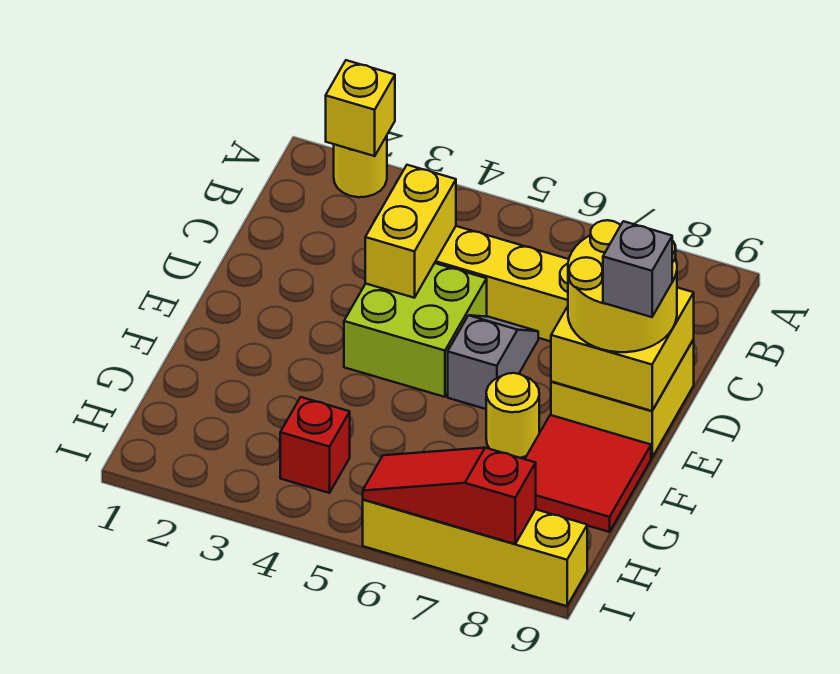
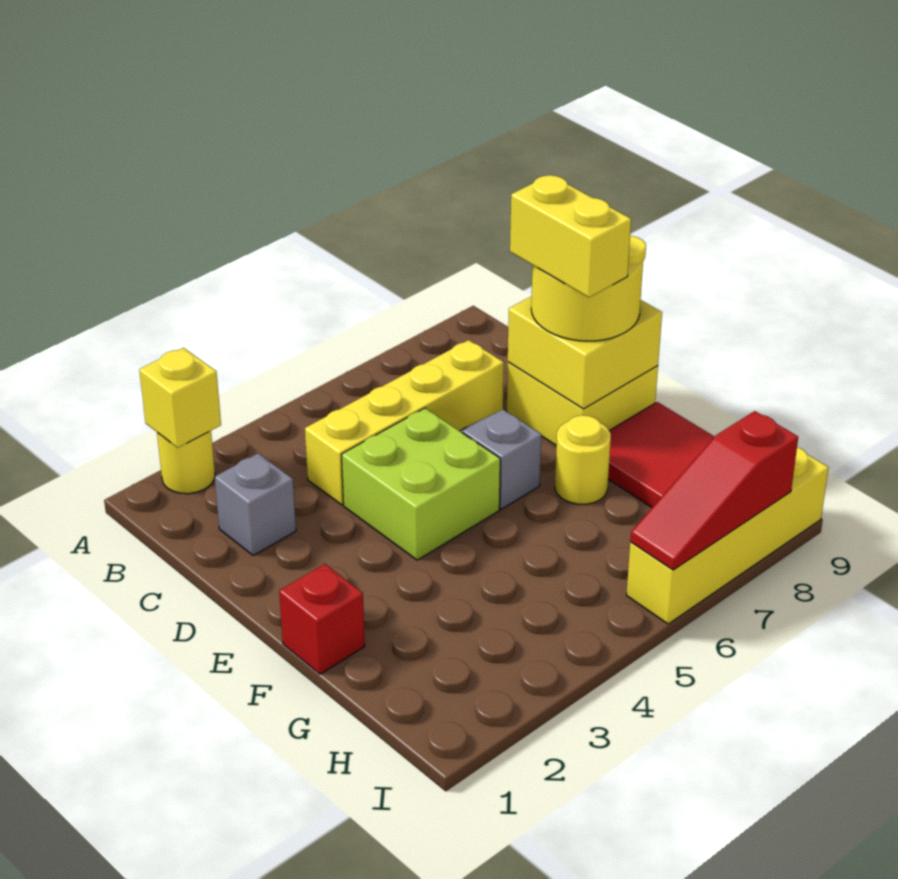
yellow 1x2 brick [365,165,456,298] -> yellow 1x2 brick moved to [510,175,631,298]
grey 1x1 brick [603,221,672,317] -> grey 1x1 brick moved to [215,453,296,556]
red 1x1 brick [280,397,350,493] -> red 1x1 brick moved to [279,564,365,674]

